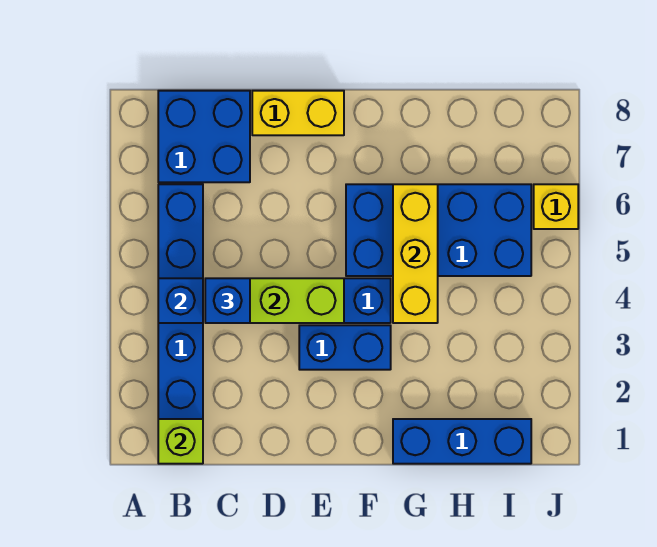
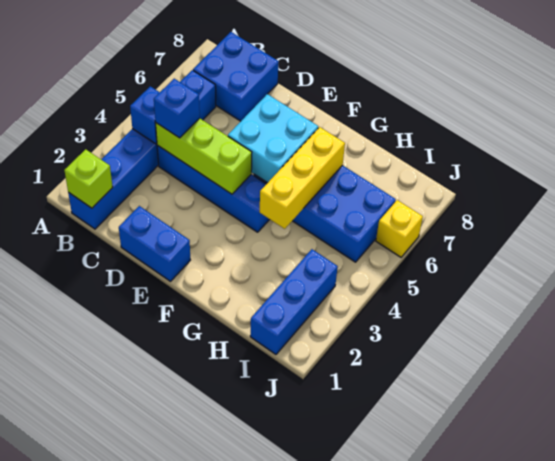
yellow 1x2 brick [252,91,344,135] -> none
blue 1x2 brick [299,325,391,370] -> blue 1x2 brick moved to [119,206,190,281]
none -> cyan 2x2 brick [228,94,318,183]
blue 1x3 brick [393,419,531,464] -> blue 1x3 brick turned to [250,249,338,354]

